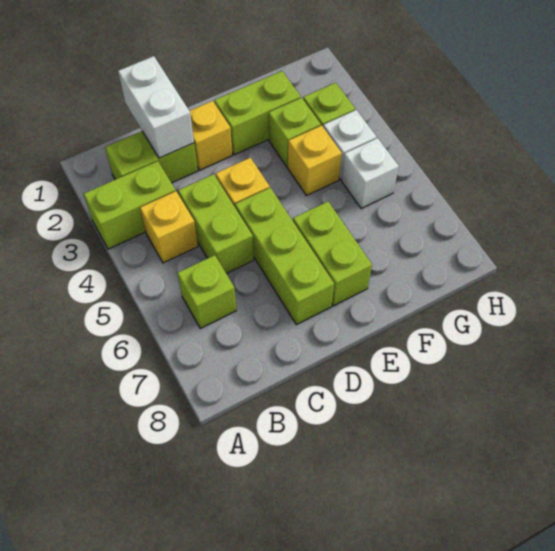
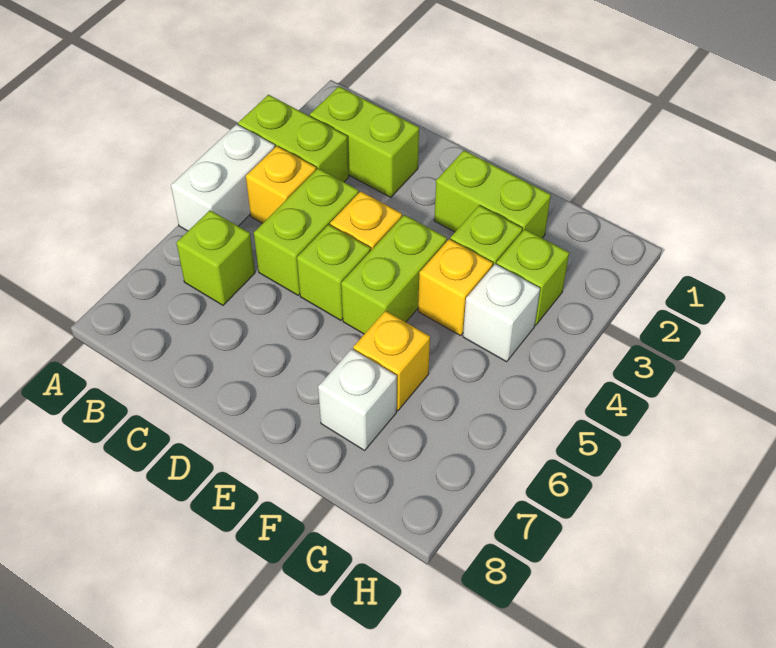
white 1x2 brick [118,56,194,158] -> white 1x2 brick moved to [171,124,275,231]
yellow 1x1 brick [190,101,232,170] -> yellow 1x1 brick moved to [353,311,430,411]
lime 1x3 brick [235,188,334,325] -> lime 1x1 brick [297,225,370,320]
lime 1x2 brick [293,202,372,306] -> lime 1x2 brick moved to [341,215,447,334]
white 1x1 brick [341,138,399,209] -> white 1x1 brick moved to [318,349,397,450]

